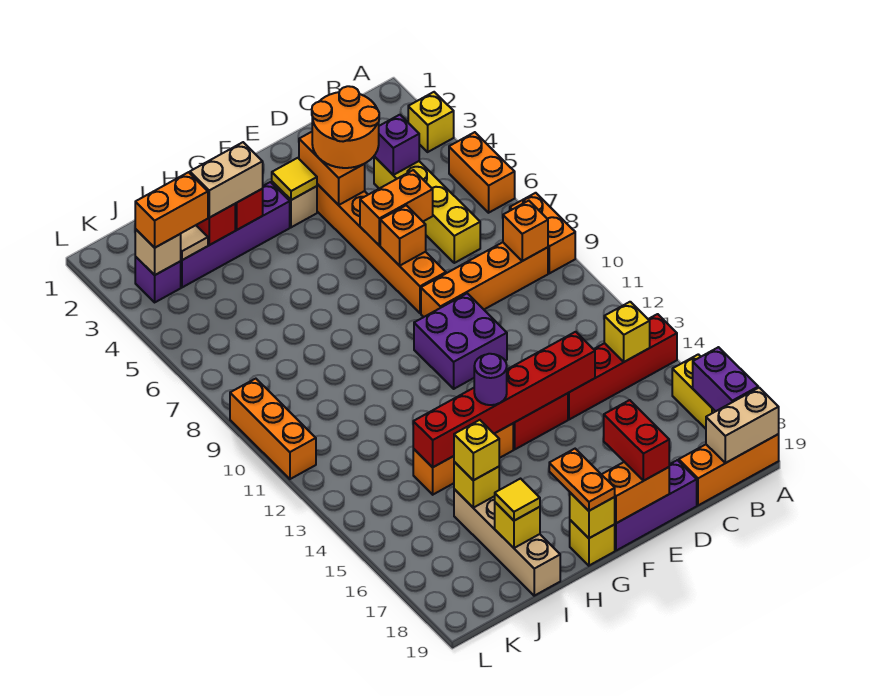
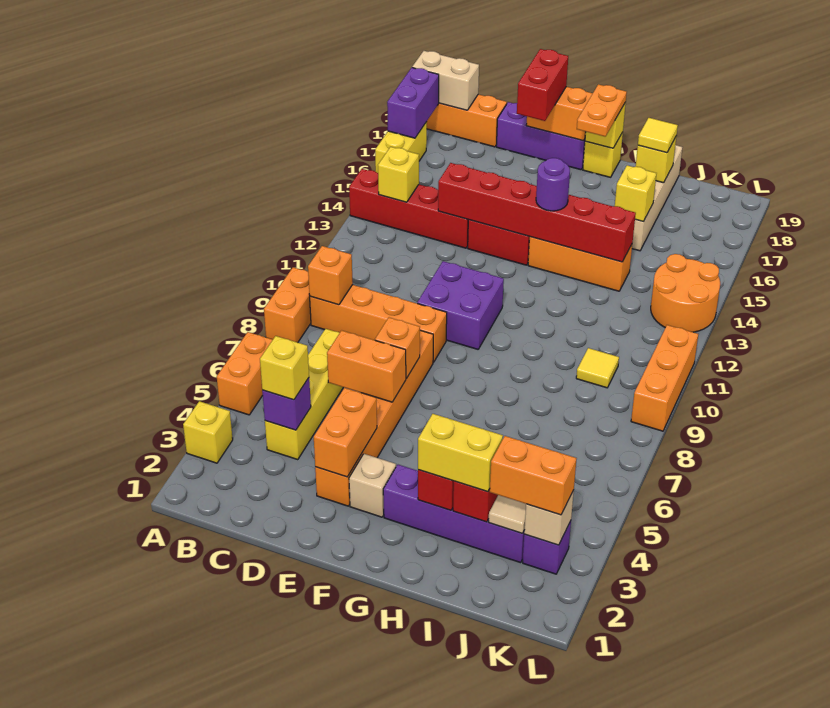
orange 2x2 round brick [312,86,379,168] -> orange 2x2 round brick moved to [651,254,720,332]
yellow 1x1 tile [272,158,317,200] -> yellow 1x1 tile moved to [576,348,619,388]
tan 1x2 brick [190,142,263,218] -> yellow 1x2 brick [418,414,503,492]
yellow 1x1 brick [454,420,499,480] -> yellow 1x1 brick moved to [260,336,309,400]

